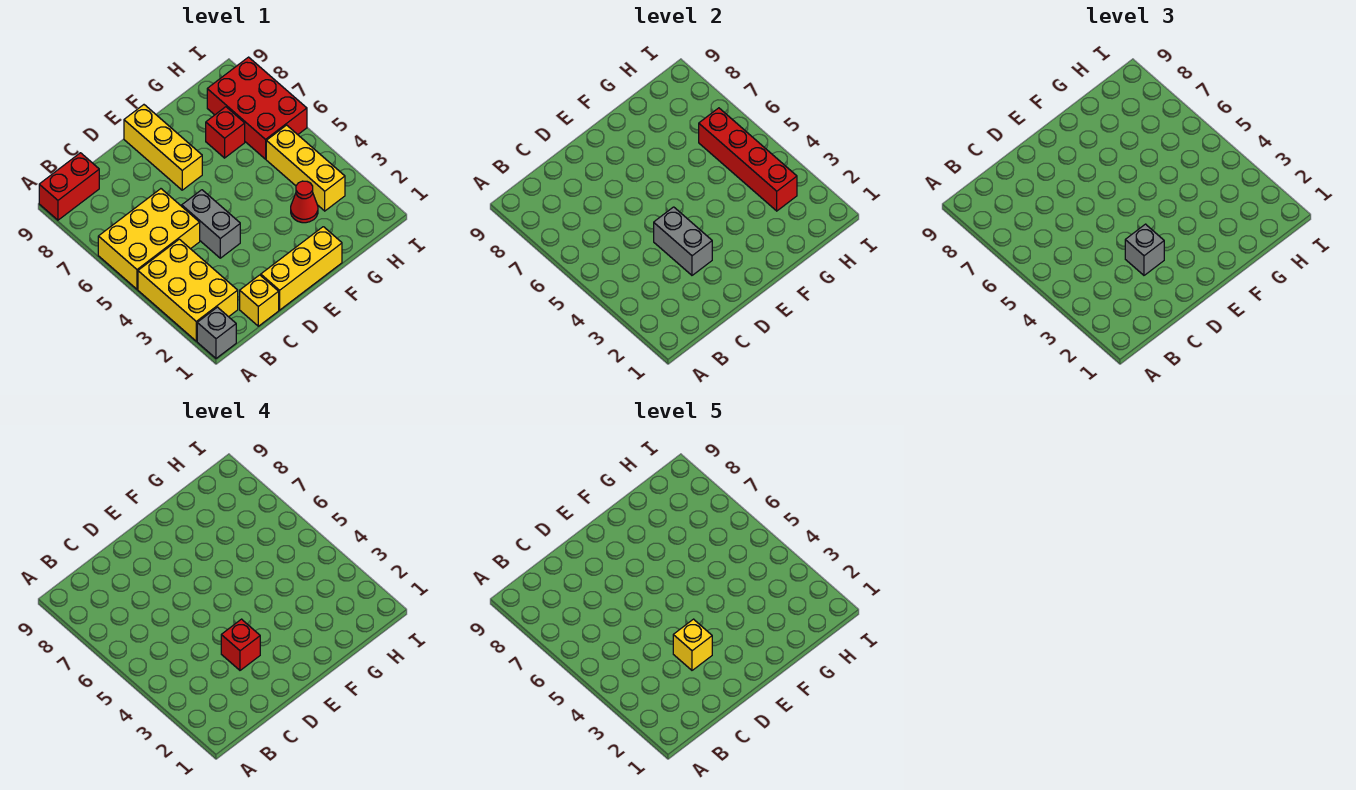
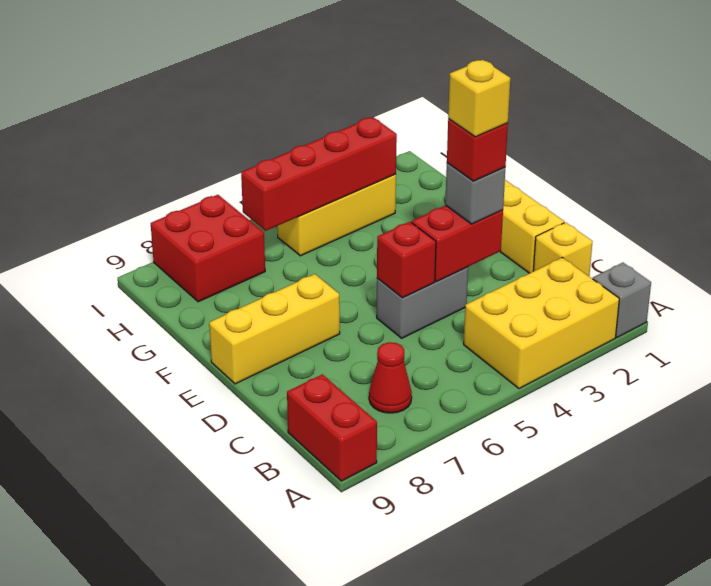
yellow 2x3 brick [98,189,200,289] -> none
grey 1x2 brick [654,207,712,275] -> red 1x2 brick [412,205,503,282]
red 1x1 cone [291,181,318,223] -> red 1x1 cone moved to [369,342,412,413]
red 1x1 brick [206,107,245,158] -> red 1x1 brick moved to [377,222,436,298]
red 2x3 brick [207,57,307,159] -> red 2x2 brick [151,195,265,302]

